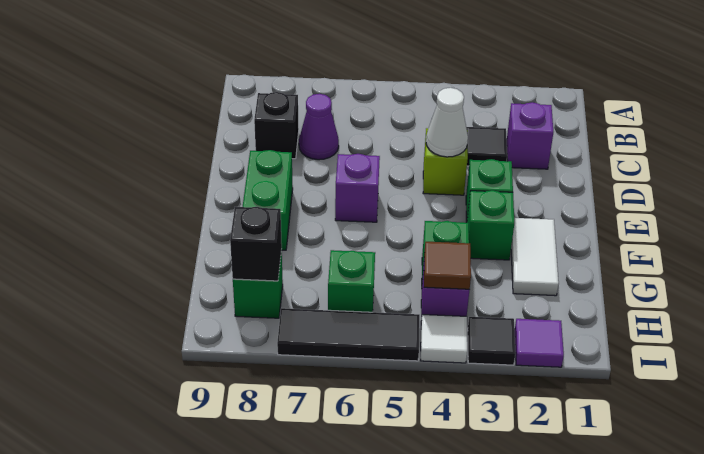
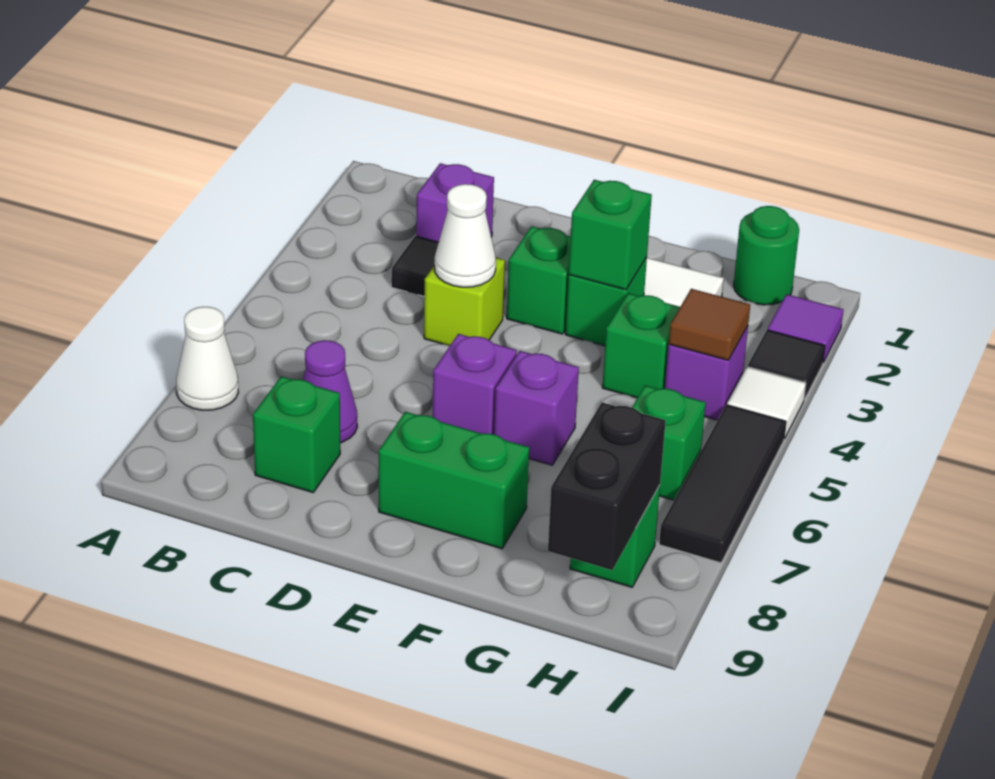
none -> white 1x1 cone [176,307,238,410]
black 1x1 brick [254,92,299,159] -> green 1x1 brick [253,376,340,492]
none -> green 1x1 brick [569,180,652,290]
none -> purple 1x1 brick [494,351,579,465]
none -> green 1x1 round brick [734,206,799,305]
black 1x1 brick [230,207,282,281] -> black 1x2 brick [548,402,666,570]

